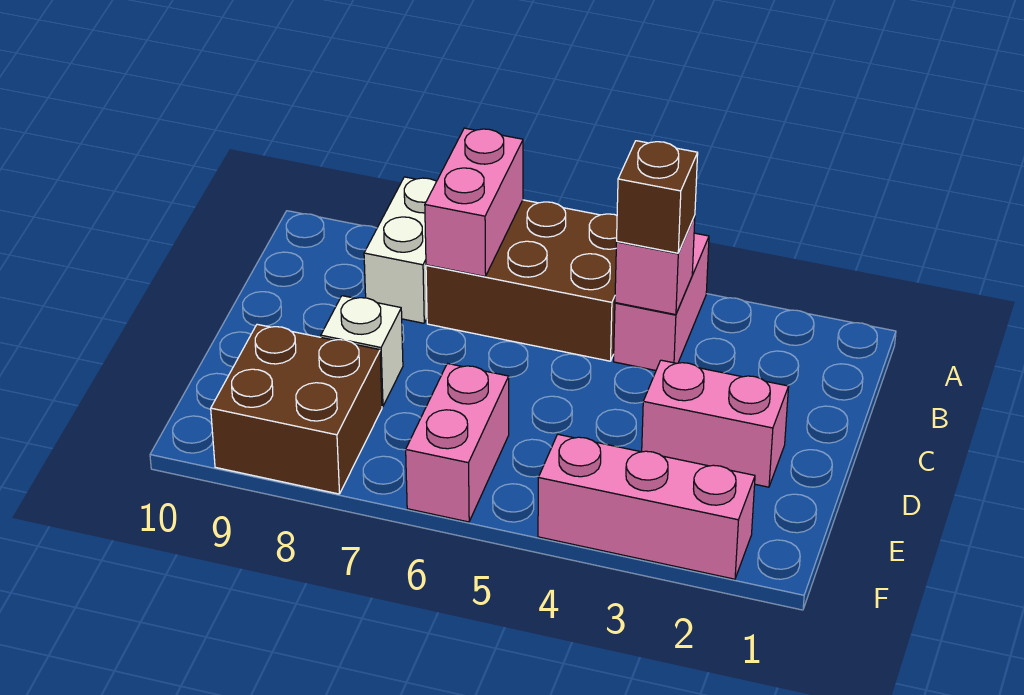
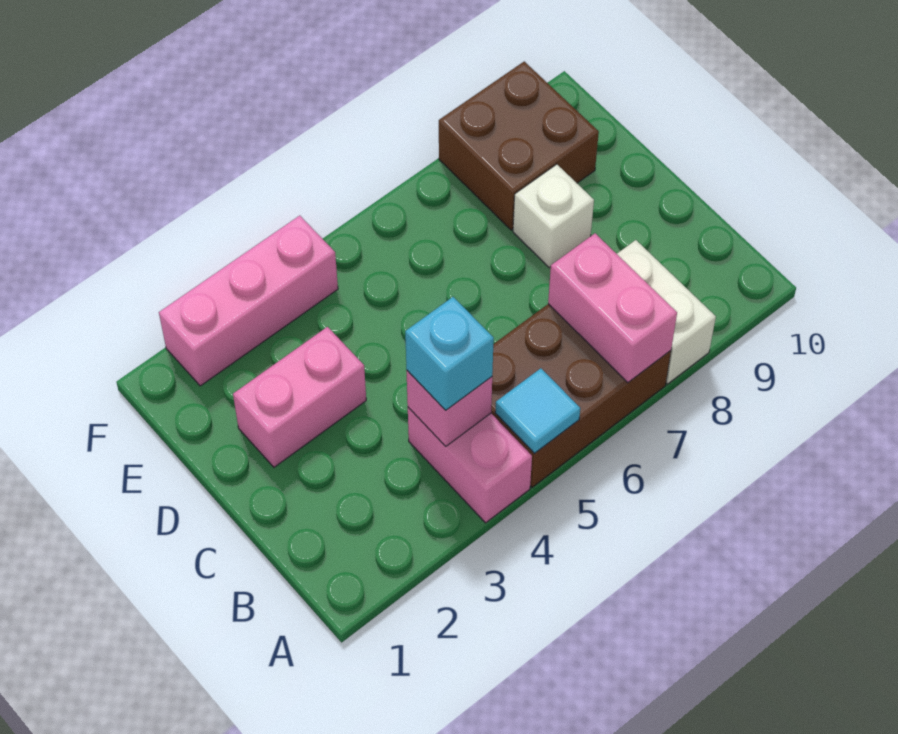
none -> cyan 1x1 tile [495,368,580,454]
brown 1x1 brick [617,141,698,253] -> cyan 1x1 brick [405,297,494,410]
pink 1x2 brick [406,364,509,522] -> none

